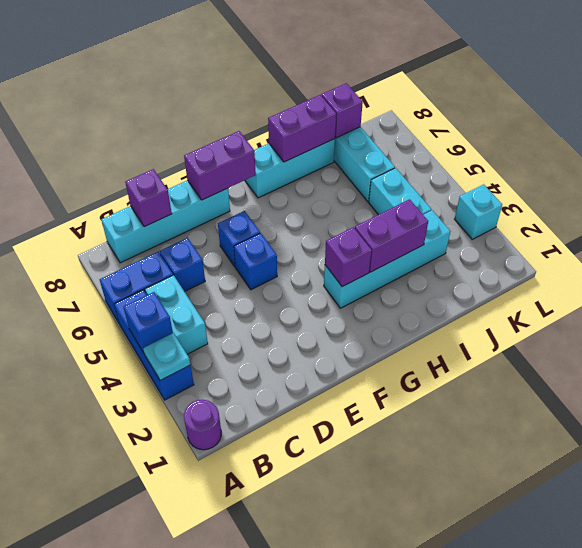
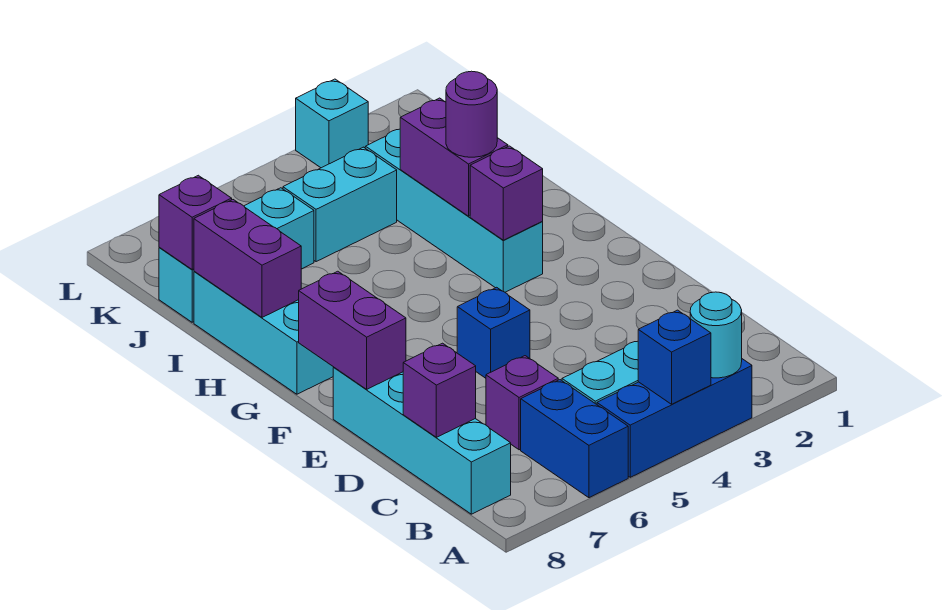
purple 1x1 round brick [184,400,221,450] -> purple 1x1 round brick moved to [446,71,497,157]
cyan 1x1 plate [143,333,190,381] -> cyan 1x1 round brick [690,292,742,378]
blue 1x1 brick [160,238,205,292] -> purple 1x1 brick [486,356,558,450]
blue 1x1 brick [218,211,260,267] -> none

